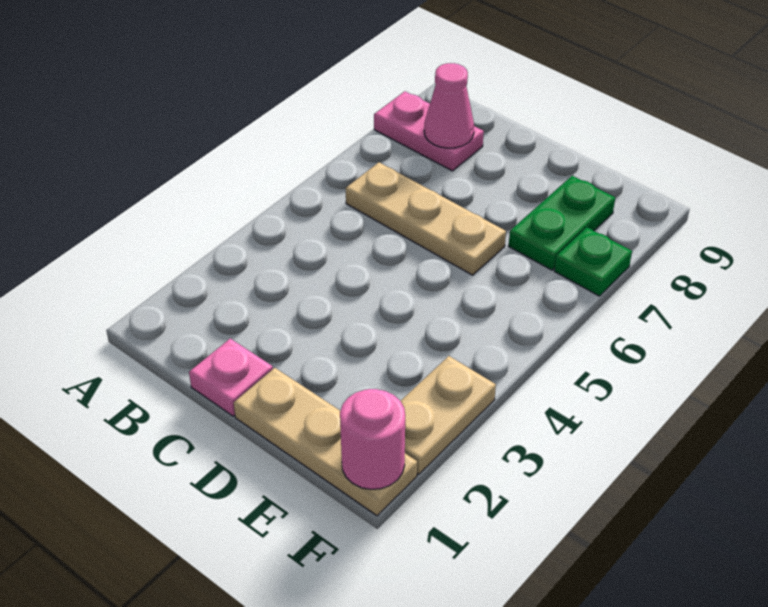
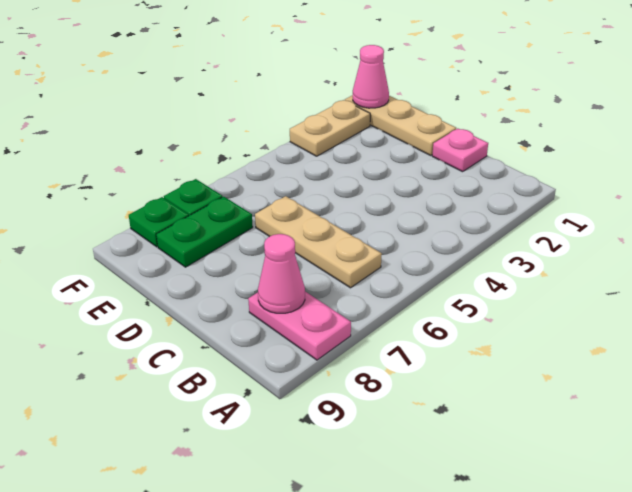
pink 1x1 round brick [340,389,405,489] -> pink 1x1 cone [353,45,389,108]
none -> green 1x1 plate [129,197,189,247]

